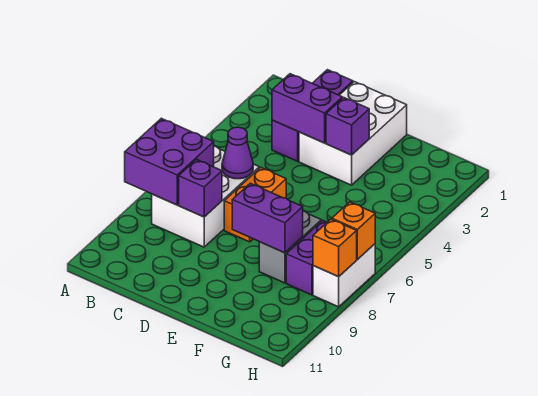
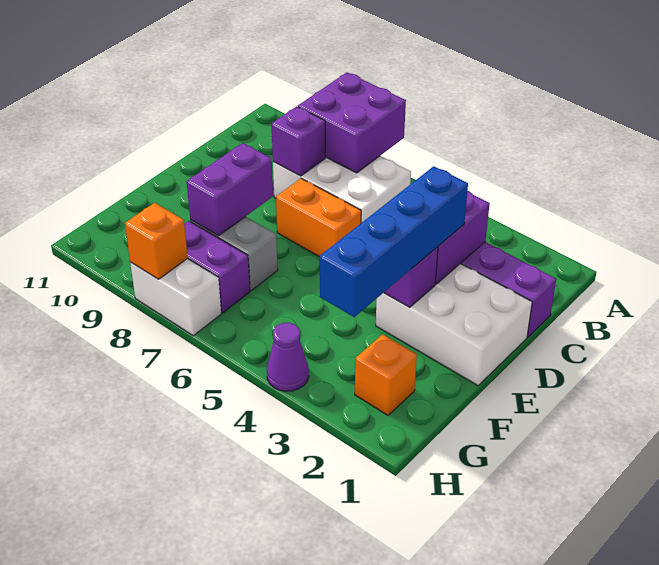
purple 1x1 cone [222,127,253,179] -> purple 1x1 cone moved to [267,323,309,391]
none -> blue 1x4 brick [320,166,468,317]
orange 1x1 brick [332,202,375,259] -> orange 1x1 brick moved to [355,334,417,415]

